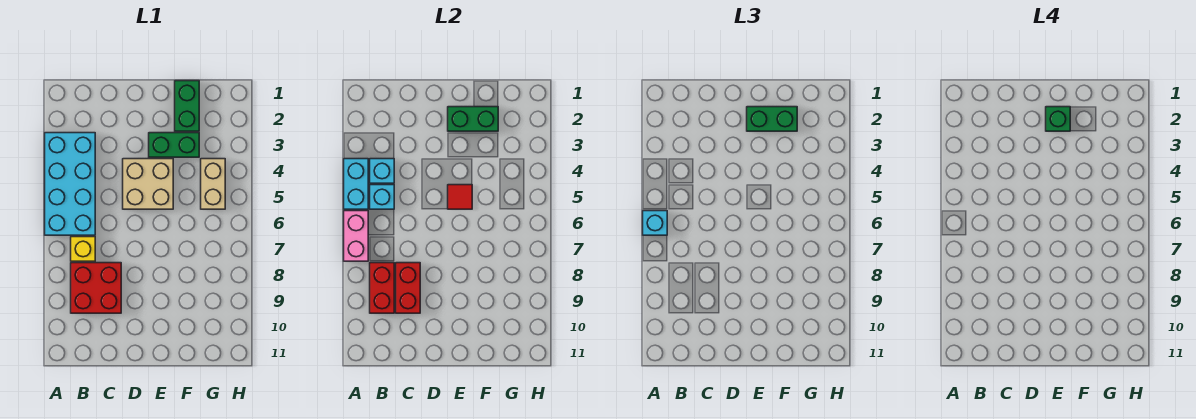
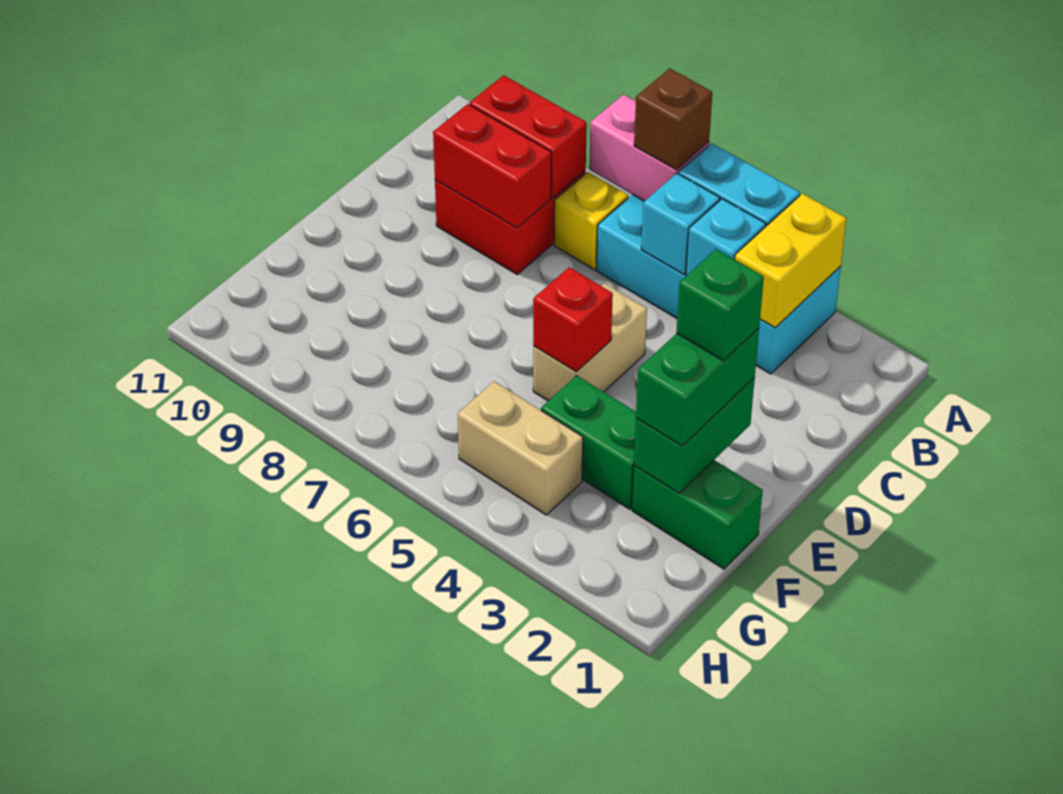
none -> yellow 1x2 brick [735,194,847,328]
cyan 1x1 brick [643,211,667,235] -> brown 1x1 brick [634,68,712,170]
tan 2x2 brick [123,159,173,209] -> tan 1x2 brick [533,283,647,401]
green 1x2 brick [149,133,199,157] -> green 1x2 brick turned to [541,376,636,509]
red 1x1 tile [448,185,472,209] -> red 1x1 brick [533,267,613,372]

